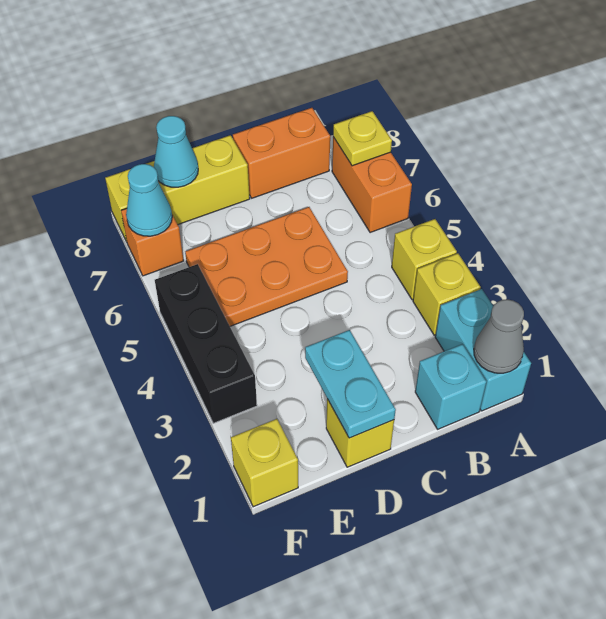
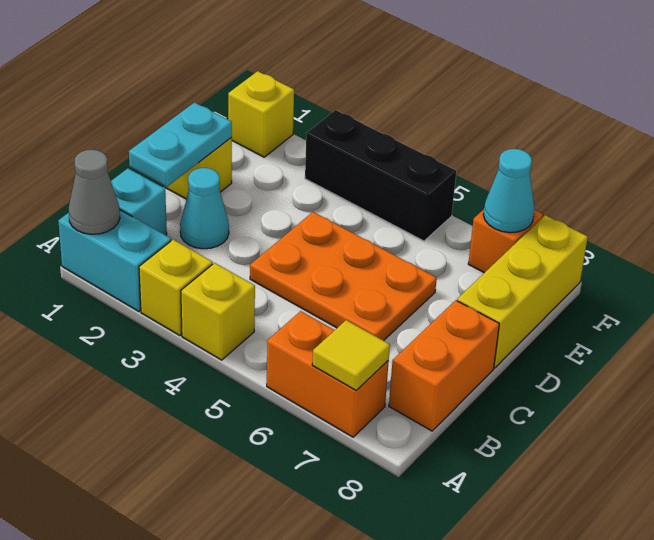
yellow 1x1 plate [333,111,392,166] -> yellow 1x1 tile [312,320,390,390]
orange 2x3 plate [185,207,348,326] -> orange 2x3 plate turned to [250,212,437,341]
cyan 1x2 plate [305,330,396,438] -> cyan 1x2 plate turned to [129,102,232,187]
cyan 1x1 cone [154,116,198,187] -> cyan 1x1 cone moved to [180,168,229,249]

